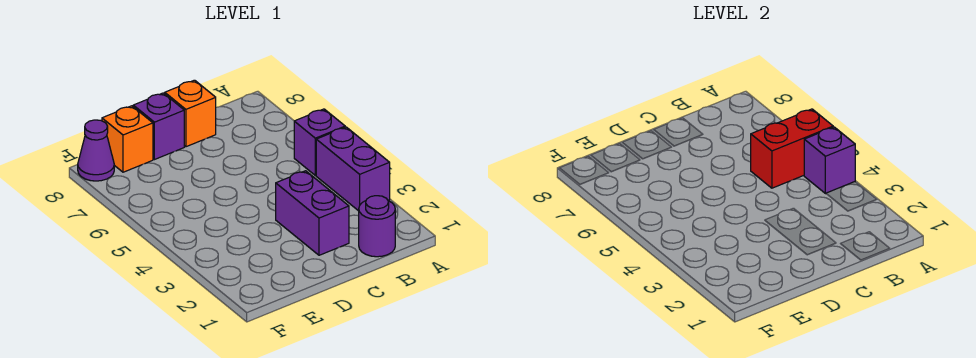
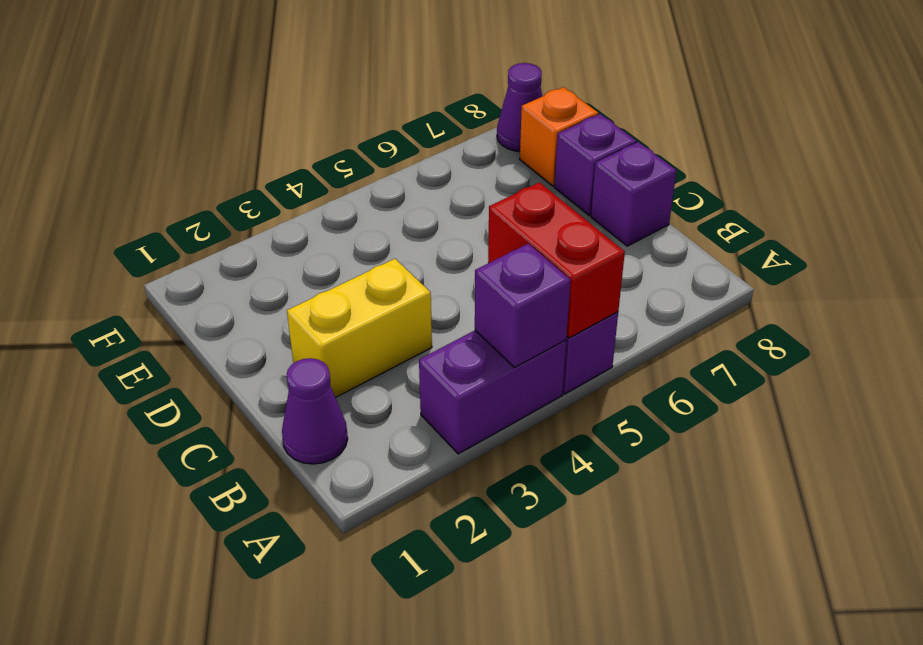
purple 1x1 round brick [359,196,395,257] -> purple 1x1 cone [282,358,348,464]
purple 1x2 brick [276,171,349,255] -> yellow 1x2 brick [287,259,432,398]
orange 1x1 brick [165,80,216,147] -> purple 1x1 brick [591,142,676,246]

